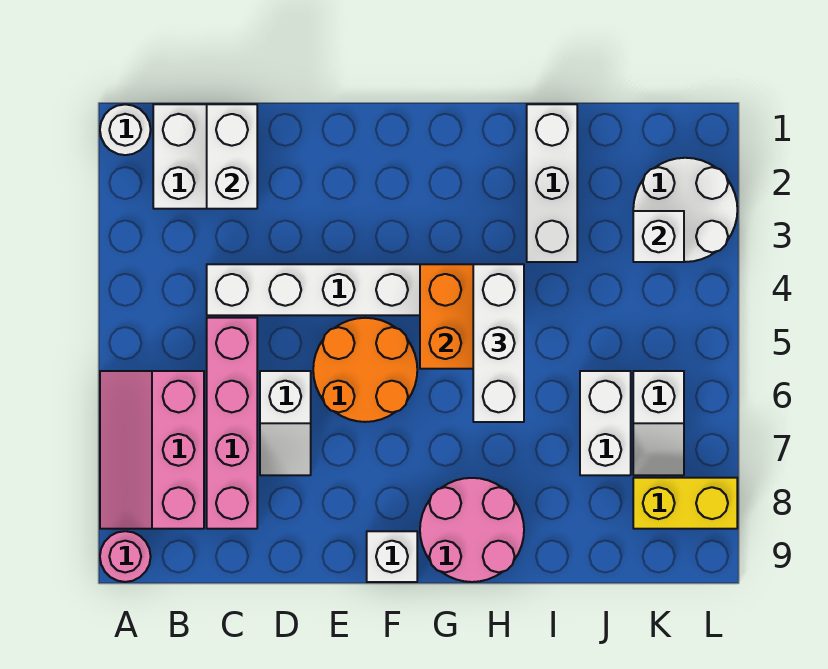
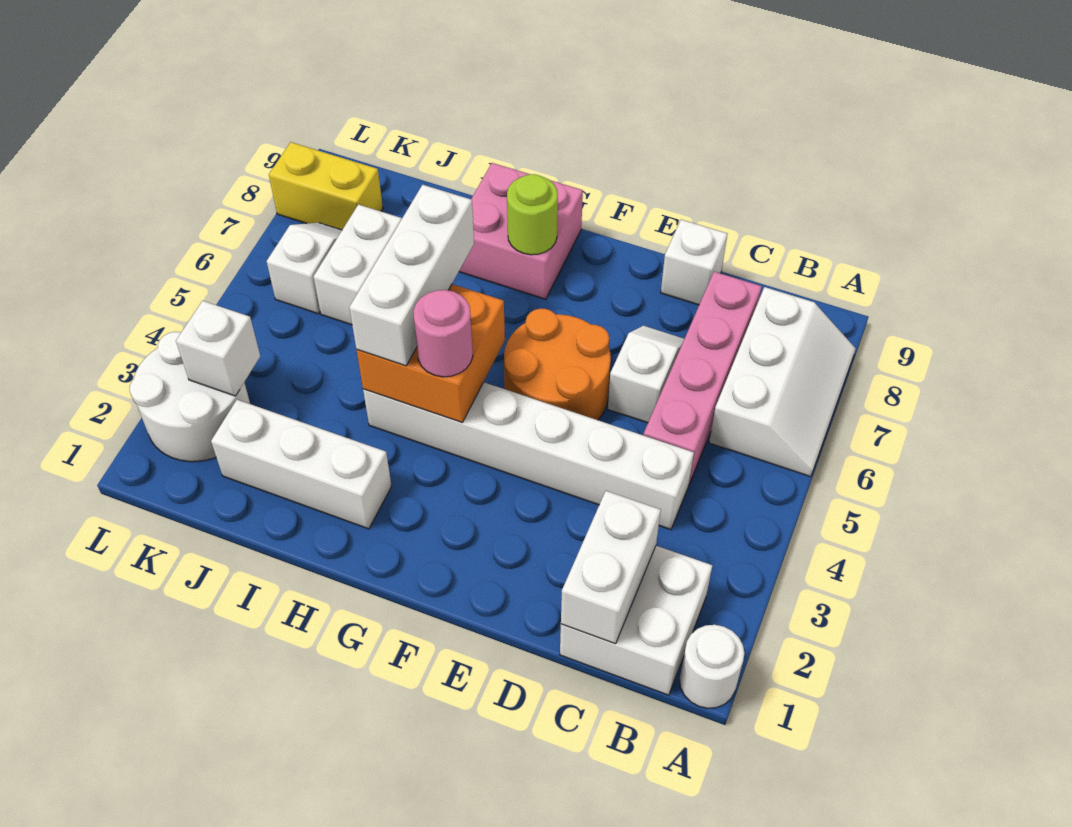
pink 2x3 slope [100,371,204,529] -> white 2x3 slope [709,287,856,477]
pink 1x1 round brick [100,531,151,582] -> pink 1x1 round brick moved to [413,290,473,377]
white 1x1 brick [367,531,417,582] -> white 1x1 brick moved to [661,220,727,305]
pink 2x2 round brick [420,478,524,582] -> pink 2x2 brick [459,163,583,299]
none -> lime 1x1 round brick [507,174,558,255]
white 1x3 brick [527,104,577,262] -> white 1x3 brick turned to [211,400,392,529]

